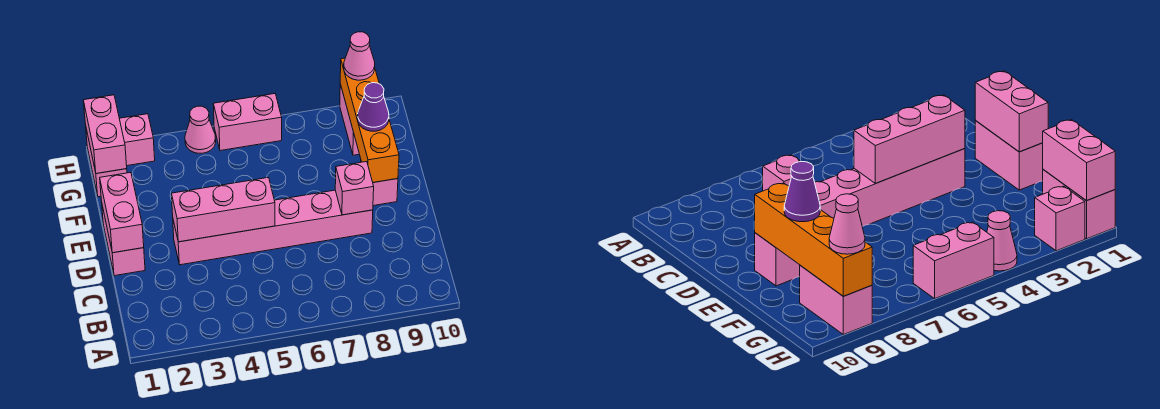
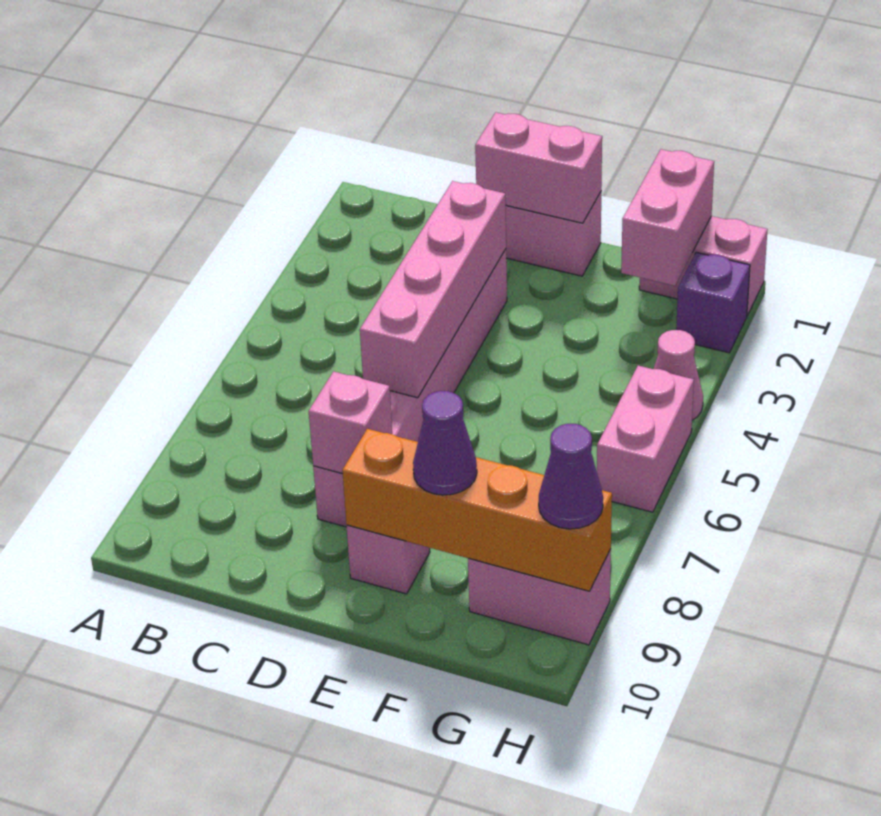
pink 1x3 brick [172,178,275,242] -> pink 1x4 brick [360,181,506,398]
pink 1x2 brick [83,95,127,174] -> pink 1x2 brick turned to [621,149,714,286]
pink 1x1 brick [119,114,155,166] -> purple 1x1 brick [676,252,750,353]
pink 1x1 cone [344,32,375,80] -> purple 1x1 cone [539,424,603,529]

